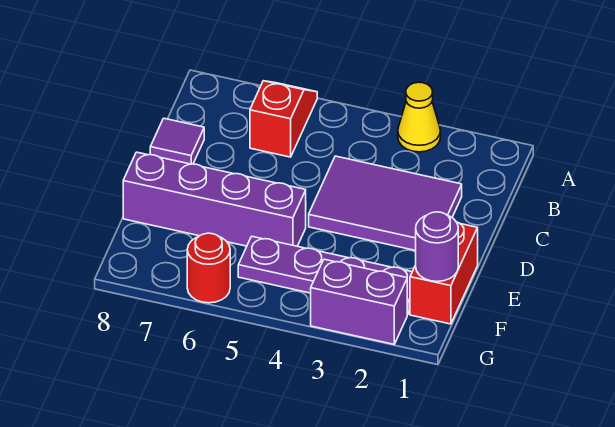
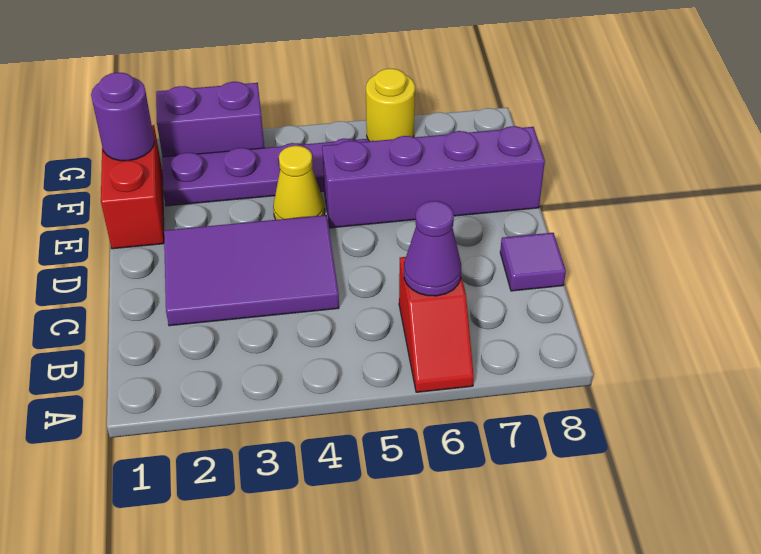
yellow 1x1 cone [398,82,441,152] -> yellow 1x1 cone moved to [273,146,325,220]
none -> purple 1x1 cone [404,201,461,296]
red 1x1 round brick [187,233,230,303] -> yellow 1x1 round brick [366,69,415,141]

